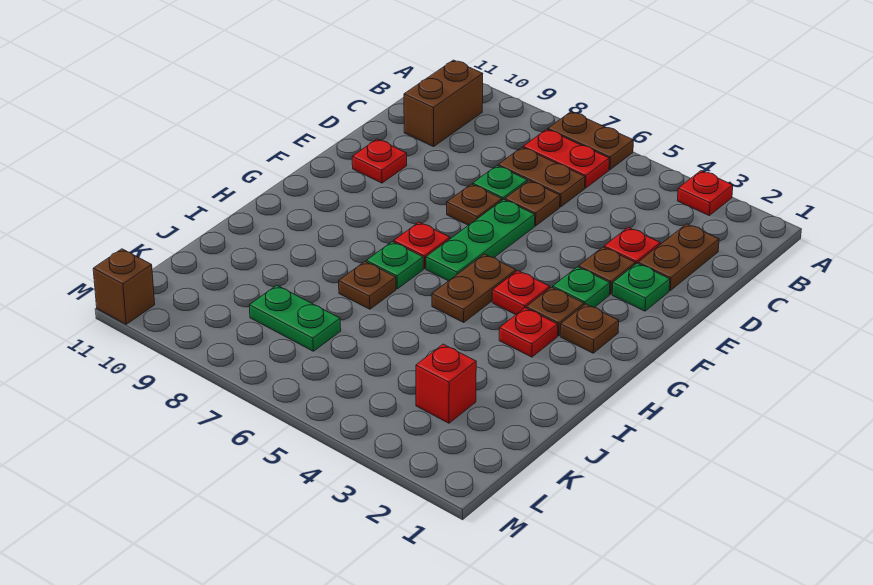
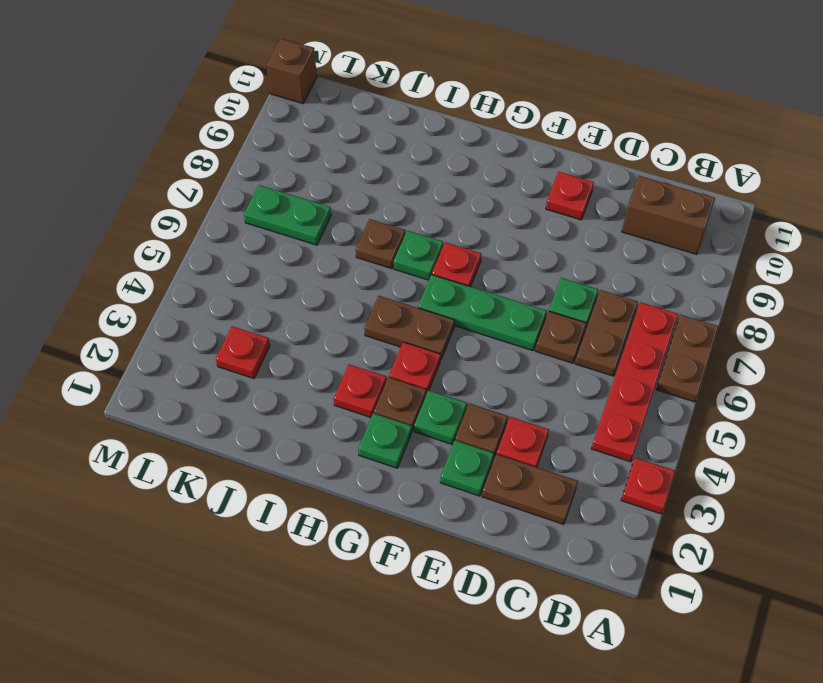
red 1x2 plate [523,129,609,188] -> red 1x4 plate [592,302,678,462]
brown 1x1 plate [447,184,502,225] -> none
brown 1x1 plate [560,304,619,353] -> green 1x1 plate [358,413,412,468]
red 1x1 brick [416,344,476,423] -> red 1x1 plate [216,326,270,379]
green 1x2 plate [249,285,341,351] -> green 1x2 plate turned to [244,185,331,245]

